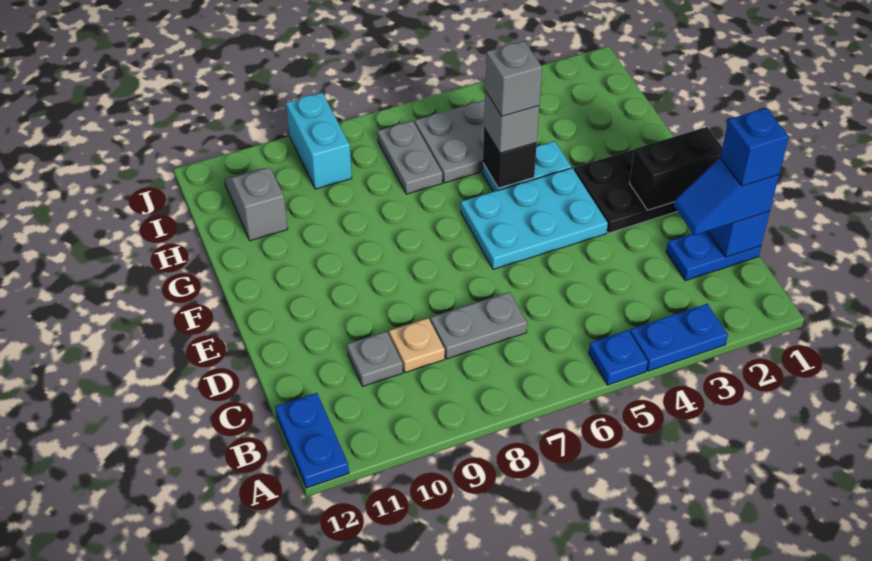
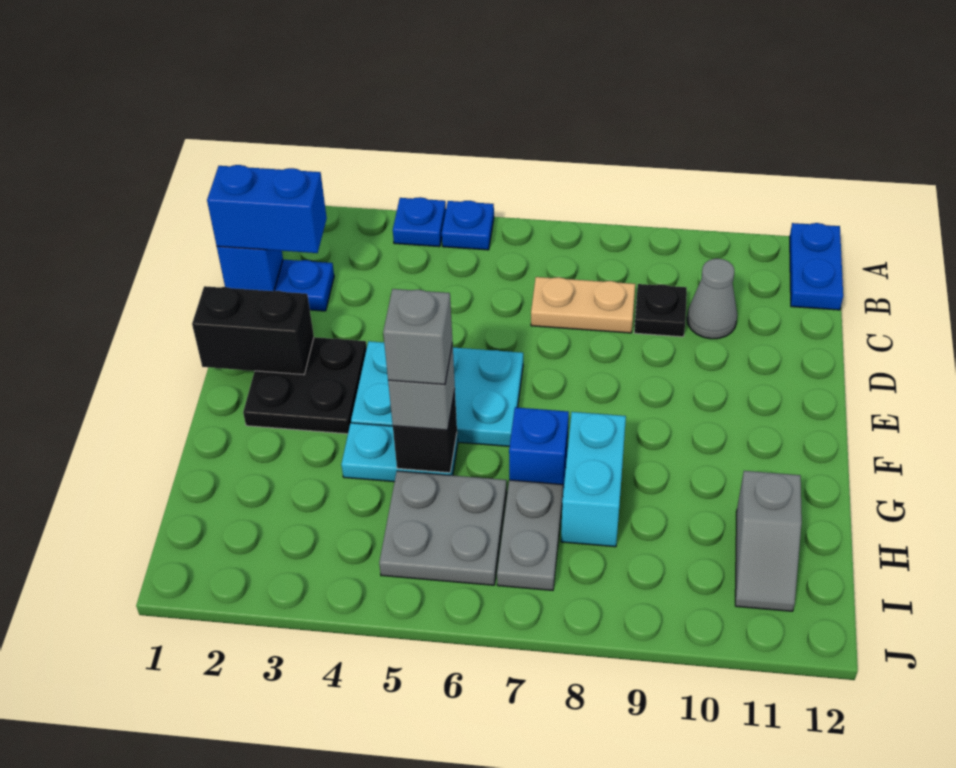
blue 1x2 plate [630,304,728,371] -> blue 1x1 plate [393,197,446,247]
blue 1x2 slope [674,158,779,235] -> blue 1x2 brick [207,165,327,253]
blue 1x1 brick [721,108,789,186] -> blue 1x1 brick moved to [509,407,569,490]
grey 1x2 plate [431,292,527,359] -> tan 1x2 plate [531,277,635,333]
tan 1x1 plate [389,318,445,373] -> black 1x1 plate [634,284,687,337]
grey 1x1 plate [347,331,403,386] -> grey 1x1 cone [687,259,737,339]
cyan 1x2 brick [286,93,352,189] -> cyan 1x2 brick moved to [561,412,626,547]

